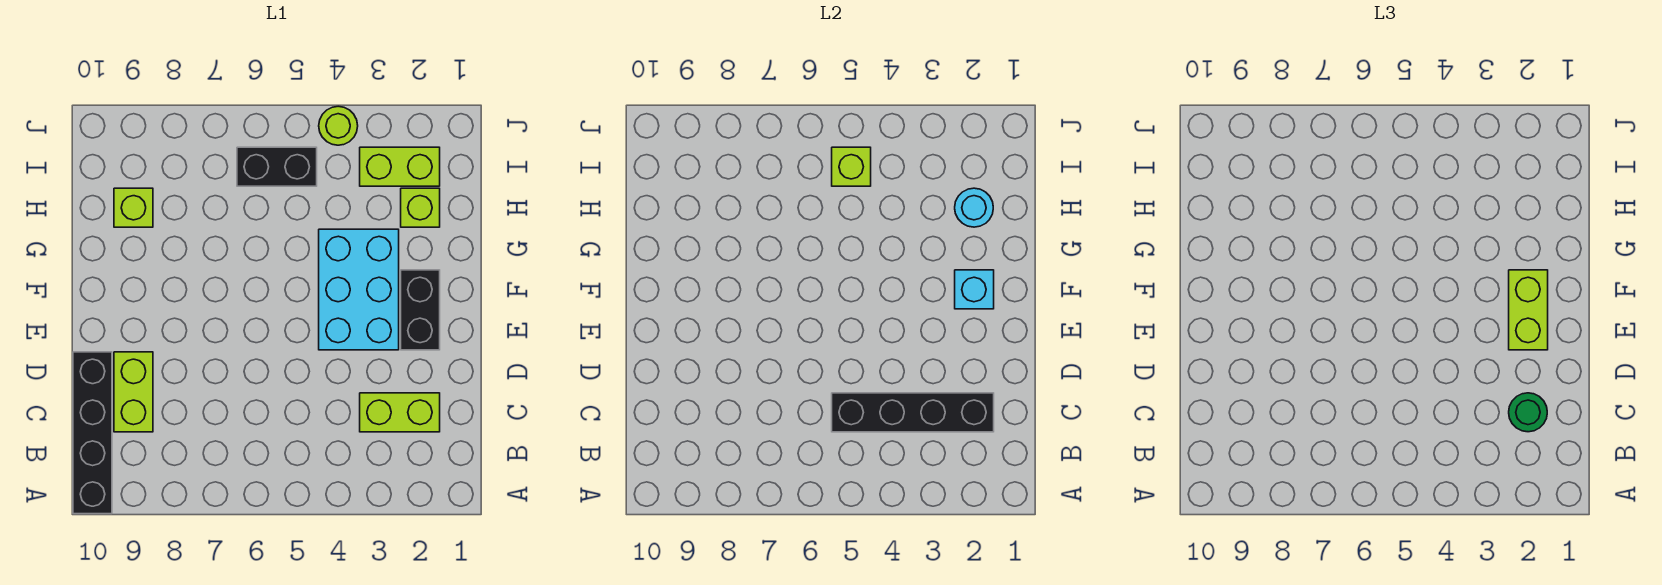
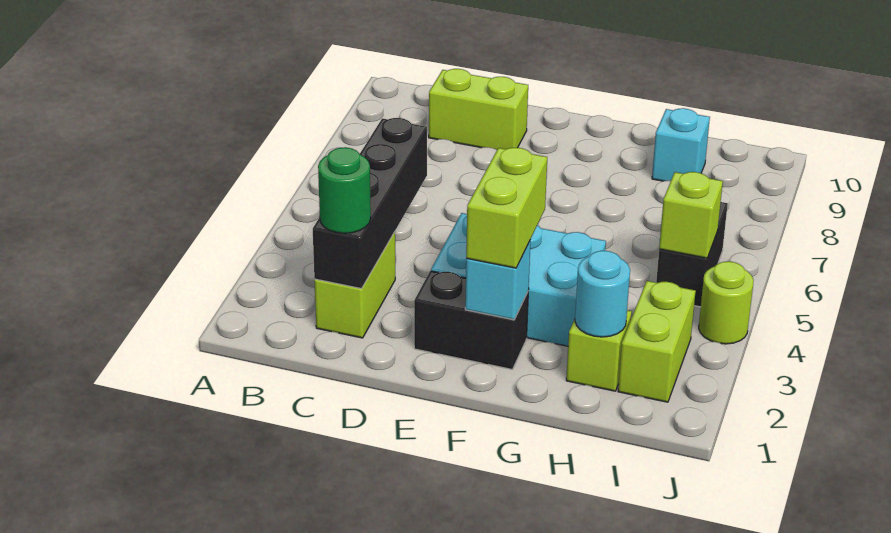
black 1x4 brick [73,352,112,514] -> none
lime 1x2 brick [1509,270,1548,350] -> lime 1x2 brick turned to [466,148,547,268]
lime 1x1 brick [114,188,153,227] -> cyan 1x1 brick [652,108,710,181]

